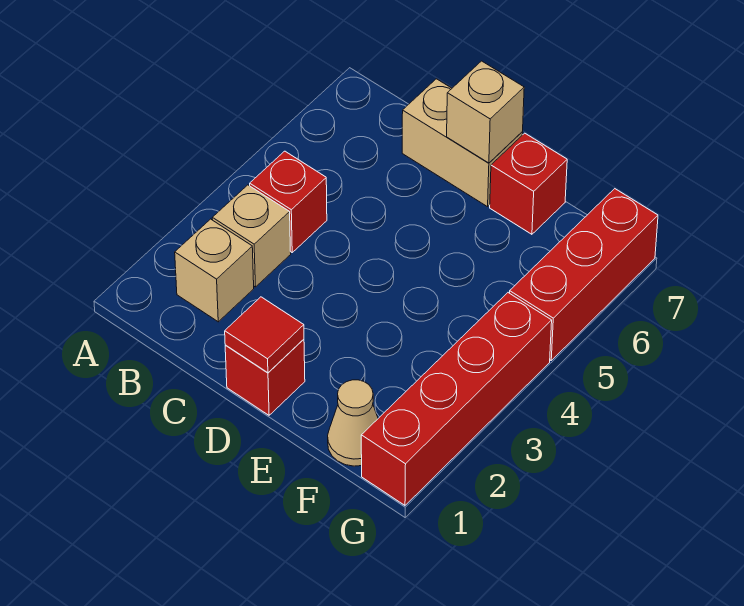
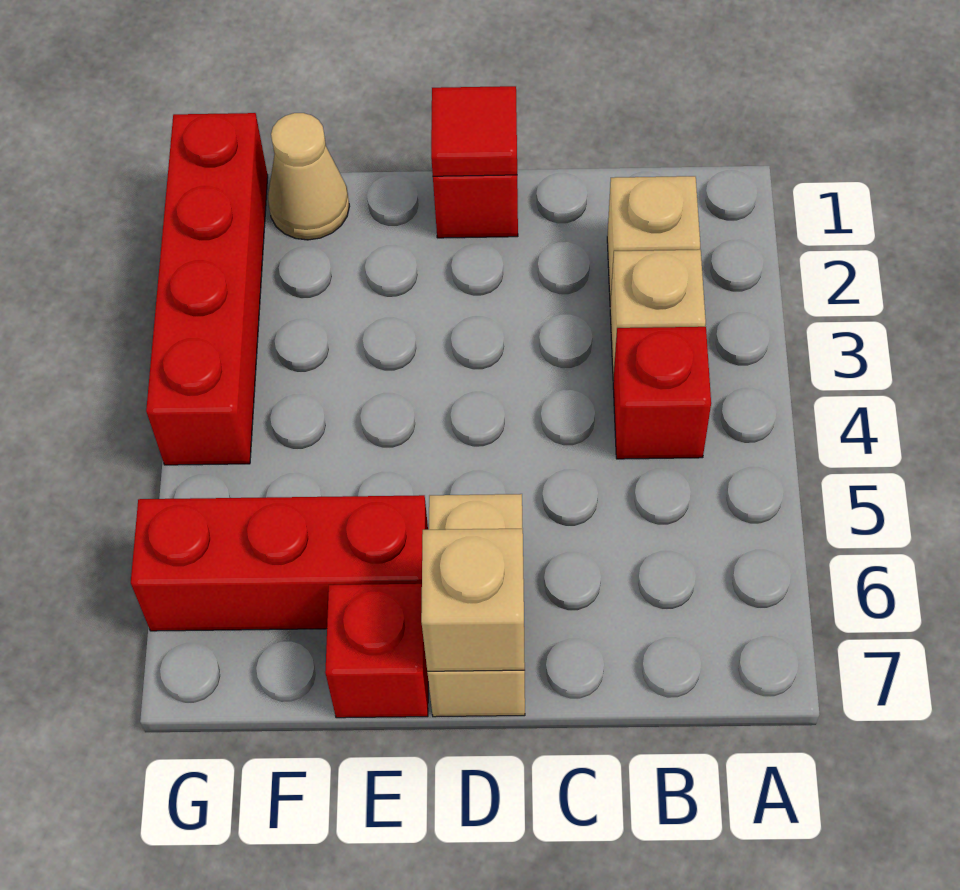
tan 1x2 brick [402,79,523,207] -> tan 1x2 brick turned to [427,494,525,717]
red 1x3 brick [510,189,658,360] -> red 1x3 brick turned to [131,495,428,631]

